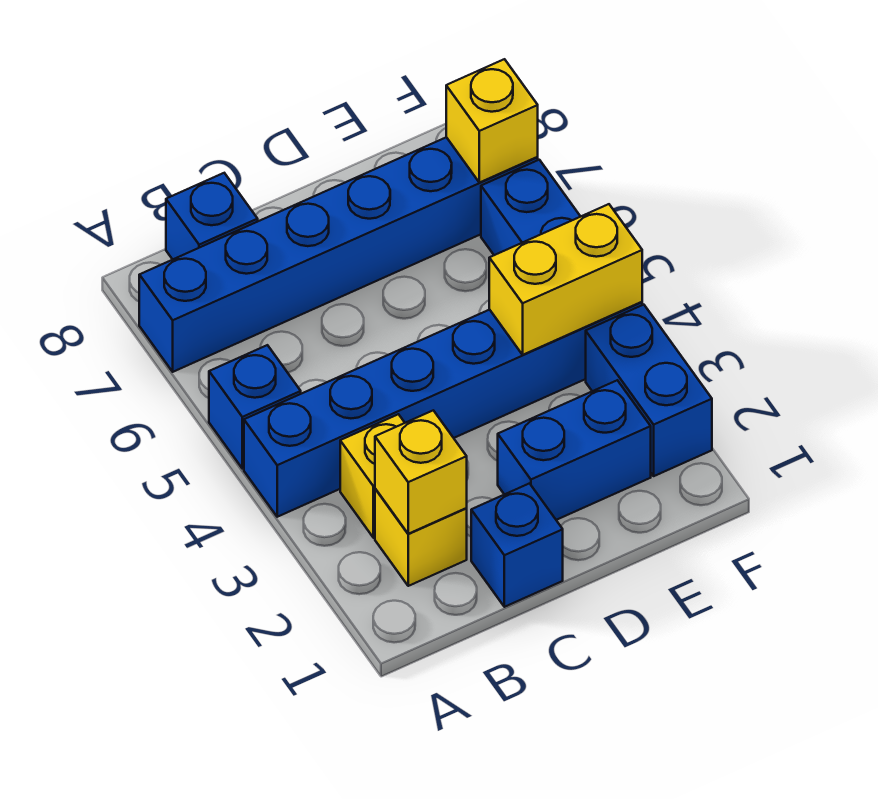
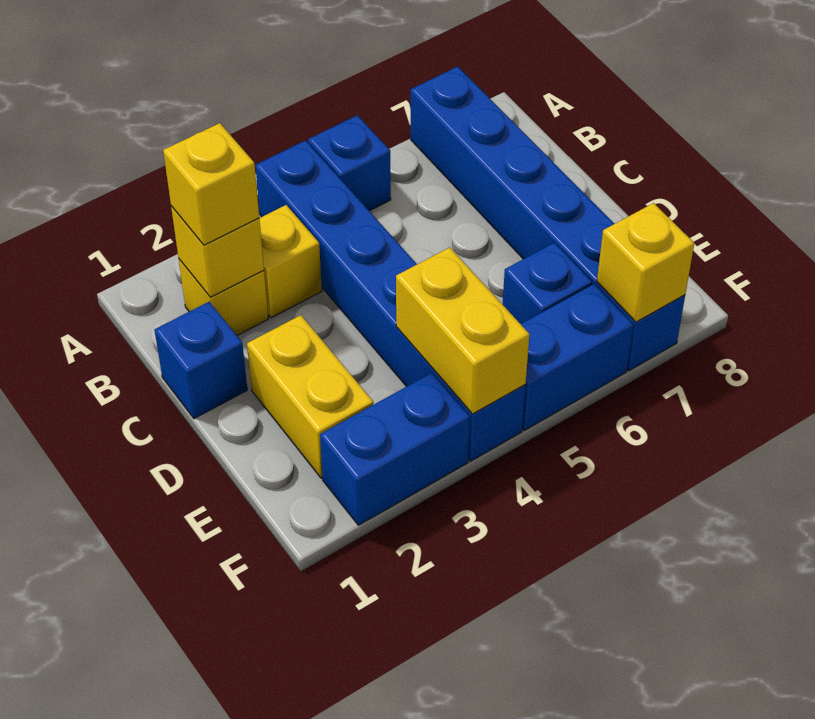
none -> yellow 1x1 brick [163,123,259,245]
blue 1x1 brick [166,173,258,259] -> blue 1x1 brick moved to [503,243,592,324]
blue 1x2 brick [498,380,651,520] -> yellow 1x2 brick [247,315,373,478]

